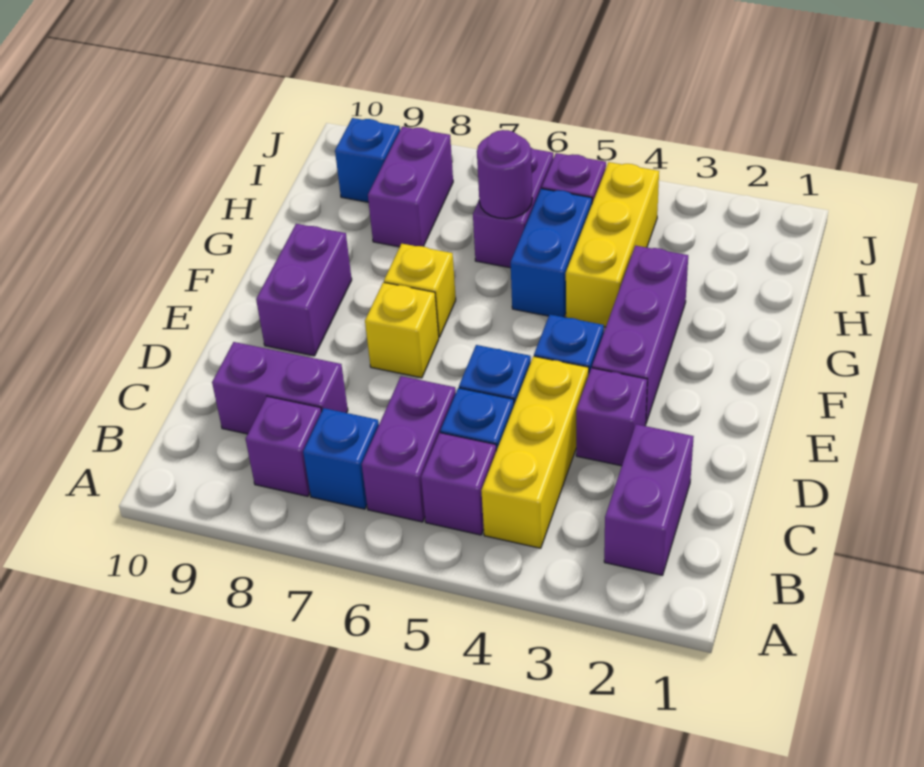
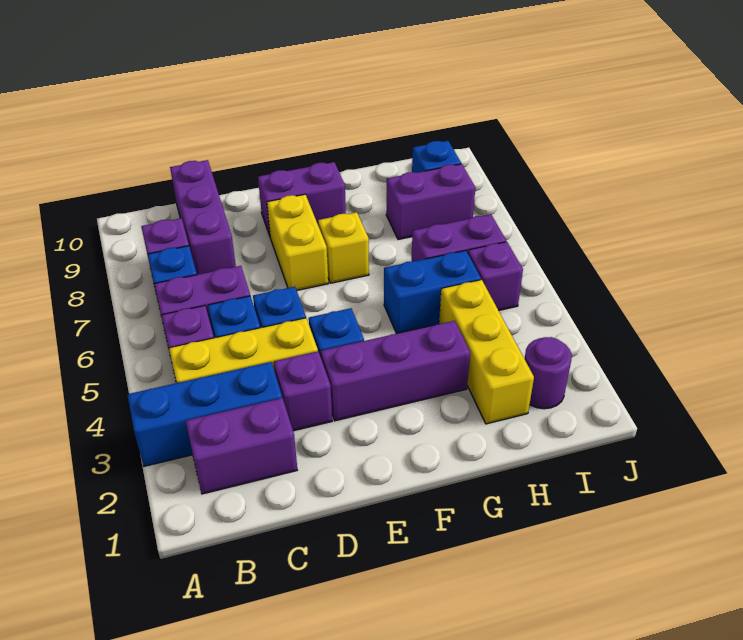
none -> blue 1x3 brick [127,362,282,466]
purple 1x2 brick [212,342,348,434] -> purple 1x3 brick [170,160,236,275]
yellow 1x1 brick [365,282,439,378] -> yellow 1x2 brick [267,194,328,290]
yellow 1x3 brick [566,162,659,327] -> yellow 1x3 brick turned to [439,280,534,424]
purple 1x1 round brick [477,130,532,219] -> purple 1x1 round brick moved to [525,337,572,409]

